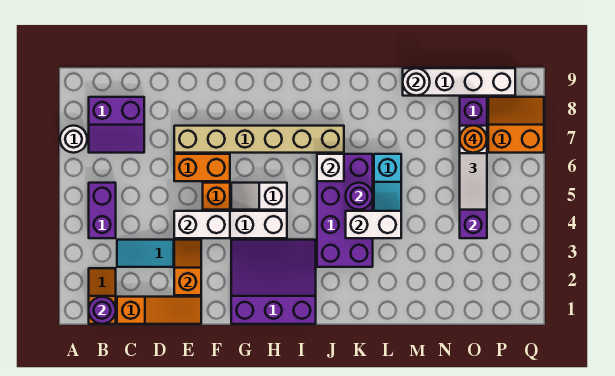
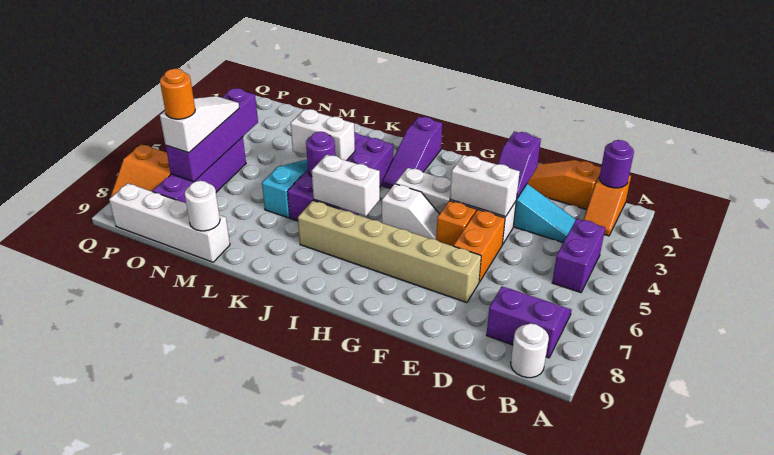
white 1x1 round brick [60,126,87,153] -> white 1x1 round brick moved to [511,323,549,378]
orange 1x2 slope [174,240,201,295] -> purple 1x2 slope [498,131,541,198]
orange 1x2 brick [174,154,230,181] -> orange 1x2 brick turned to [453,210,505,282]
purple 3x3 slope [231,240,316,324] -> purple 1x3 slope [382,117,442,189]
white 1x1 brick [317,154,344,181] -> white 1x2 brick [312,155,380,216]

